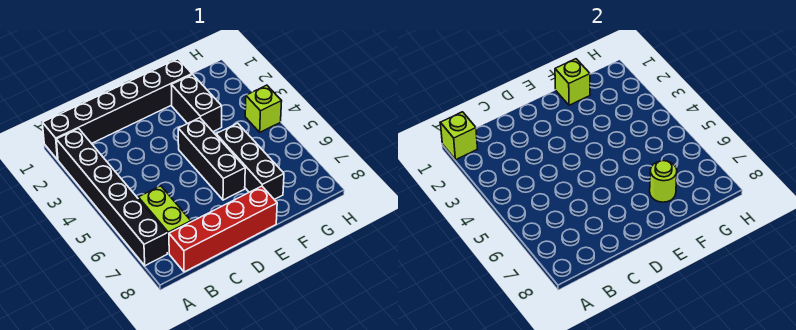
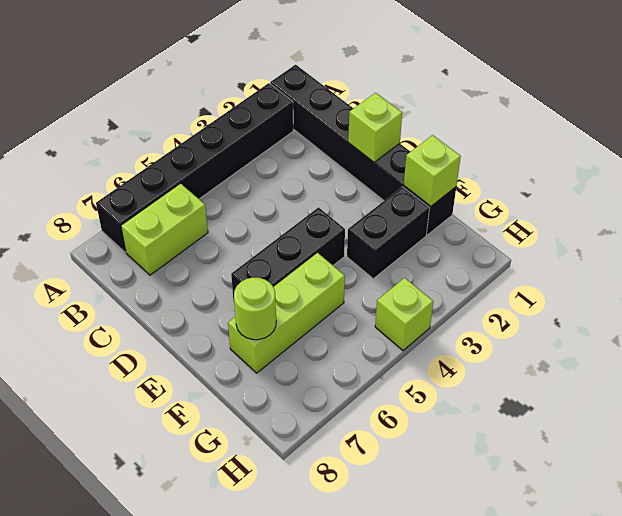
lime 1x1 brick [441,112,478,160] -> lime 1x1 brick moved to [348,93,402,162]
red 1x4 brick [169,186,277,272] -> none
black 1x3 brick [216,123,284,199] -> lime 1x3 brick [228,253,345,373]

